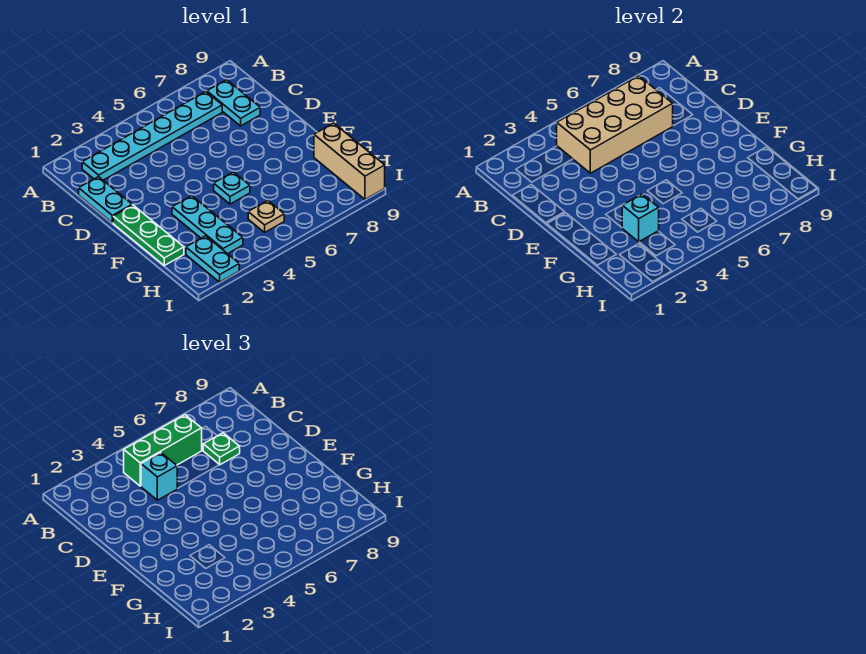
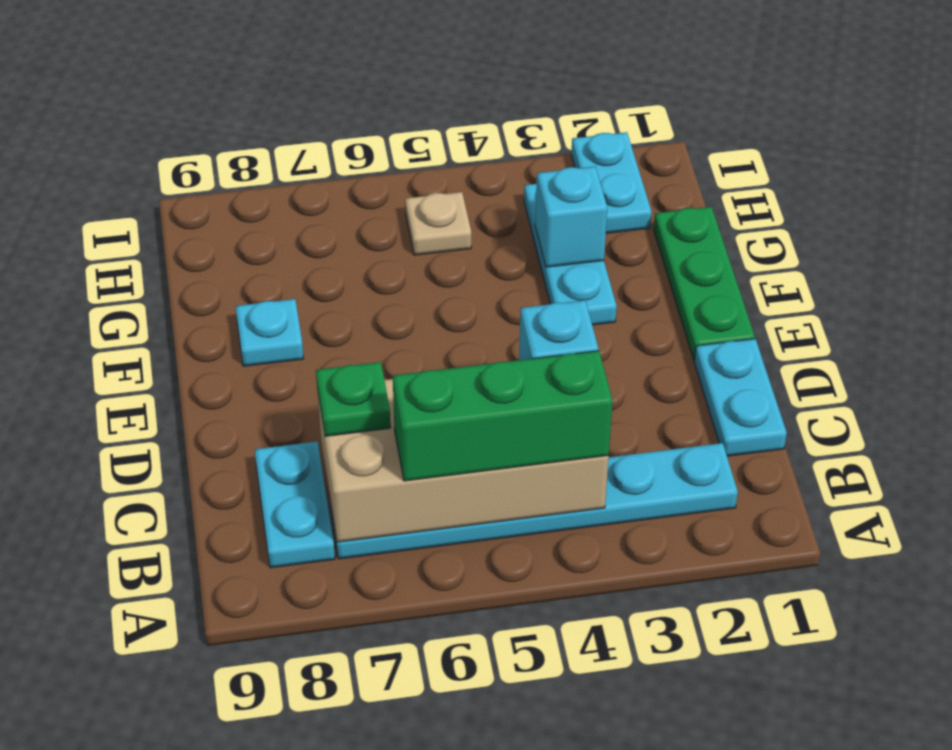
cyan 1x1 plate [214,172,250,204] -> cyan 1x1 plate moved to [236,299,303,366]
tan 1x3 brick [314,123,385,199] -> none

